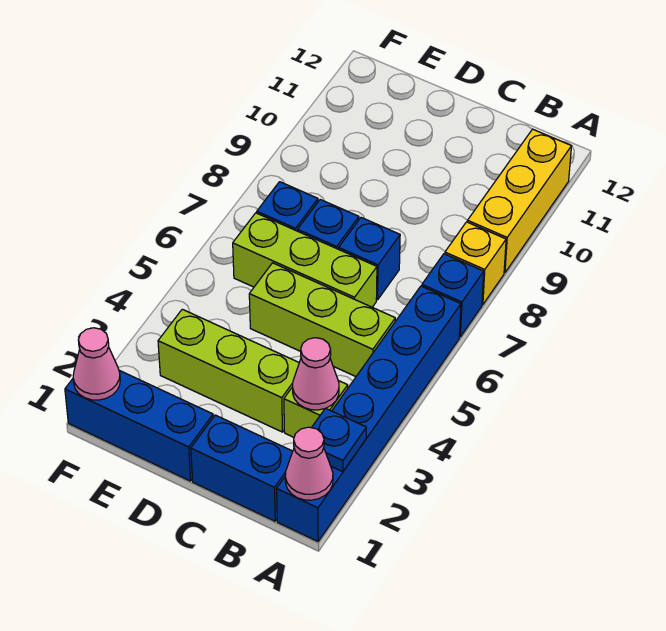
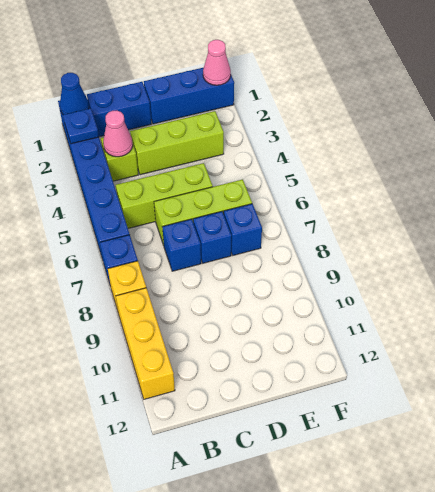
pink 1x1 cone [285,427,333,500] -> blue 1x1 cone [60,73,89,115]

